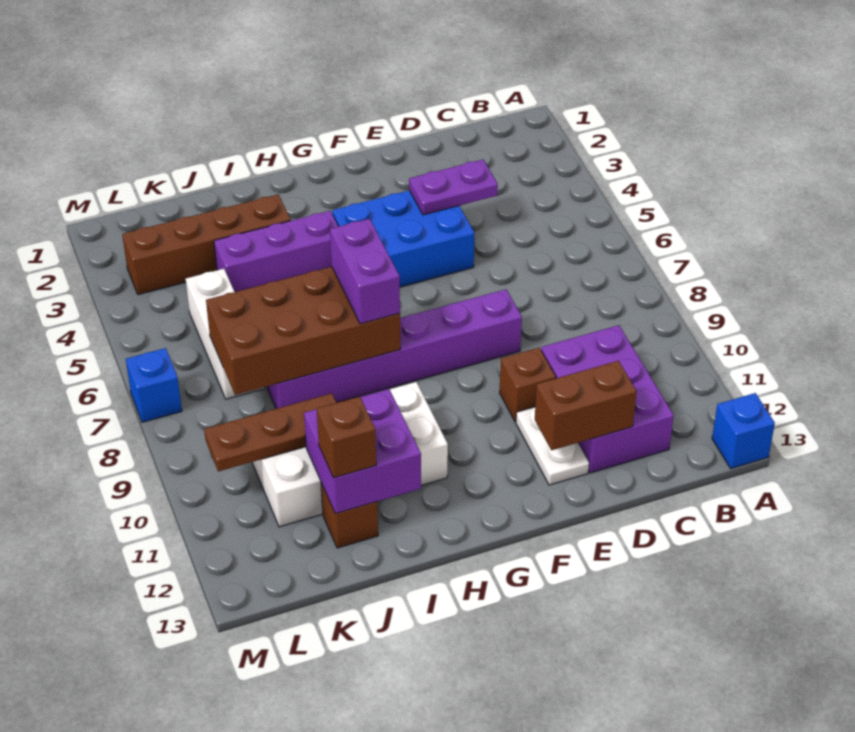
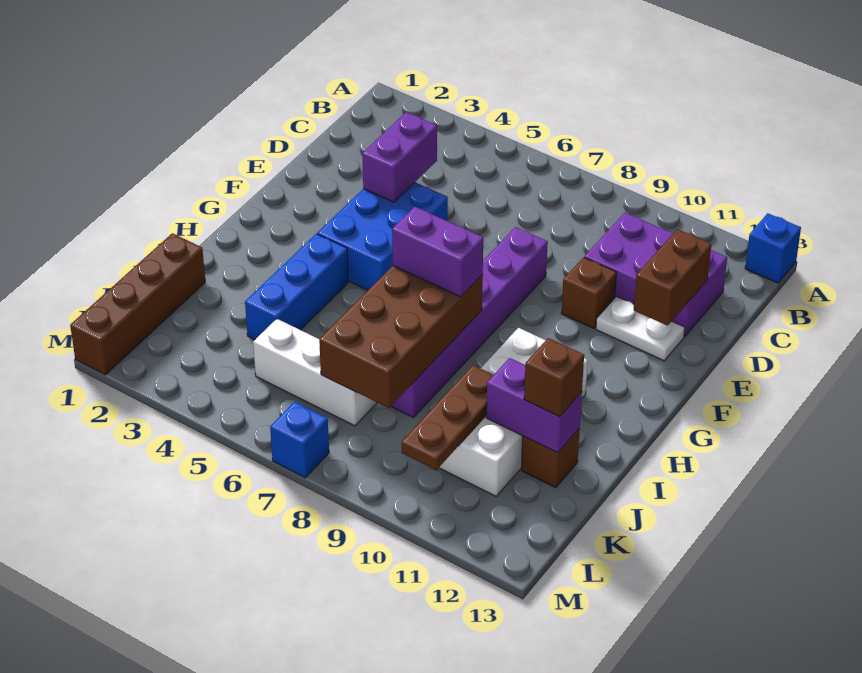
purple 1x2 plate [409,160,498,215] -> purple 1x2 brick [362,112,437,202]
purple 1x3 brick [214,211,338,292] -> blue 1x3 brick [245,234,348,340]
brown 1x4 brick [122,195,291,295] -> brown 1x4 brick moved to [70,233,205,375]
purple 2x2 brick [304,389,421,514] -> purple 1x2 brick [486,358,582,453]

